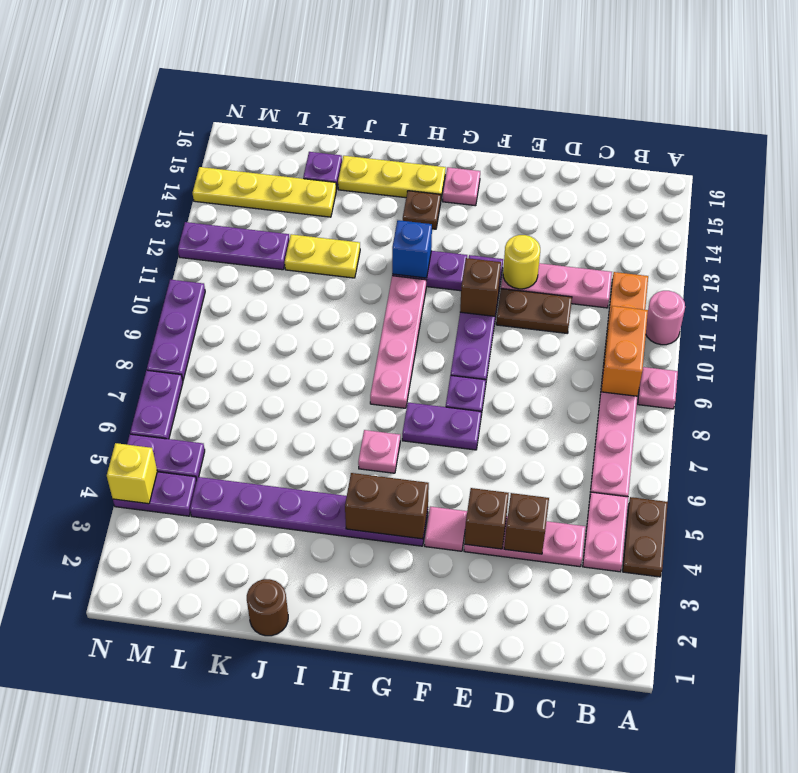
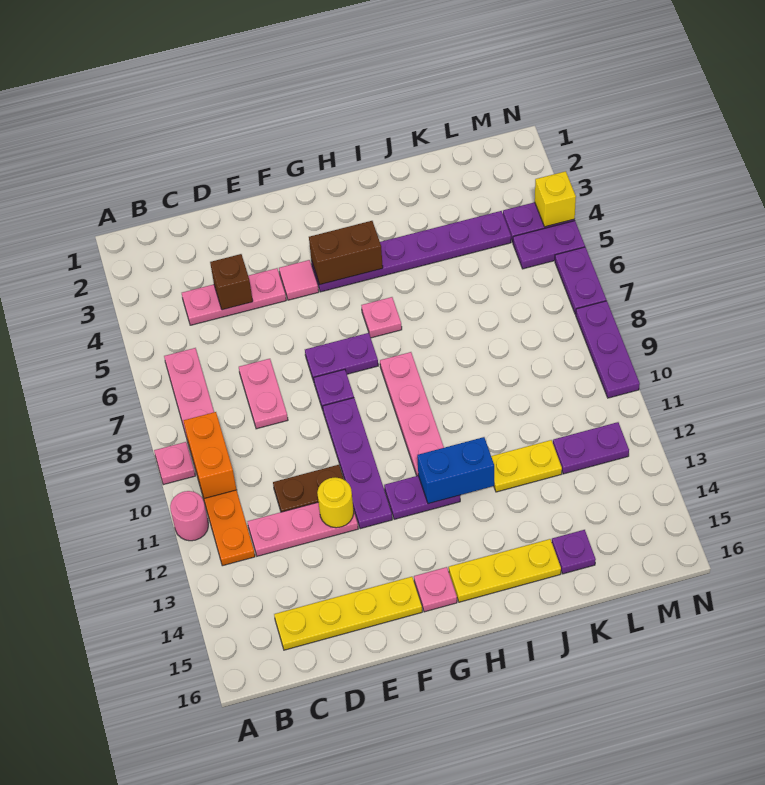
brown 1x2 plate [623,497,668,577] -> none
pink 1x2 plate [583,492,628,572] -> pink 1x2 plate moved to [239,359,288,429]
brown 1x1 brick [464,488,509,549] -> none
brown 1x1 brick [460,258,501,316] -> none
blue 1x1 brick [392,220,432,278] -> blue 1x2 brick [417,437,494,504]
brown 1x1 plate [403,191,441,229] -> none
brown 1x1 round brick [247,579,288,636] -> none
yellow 1x4 plate [193,167,336,217] -> yellow 1x4 plate moved to [274,577,422,650]
purple 1x3 plate [178,222,289,270] -> purple 1x2 plate [553,422,629,474]

